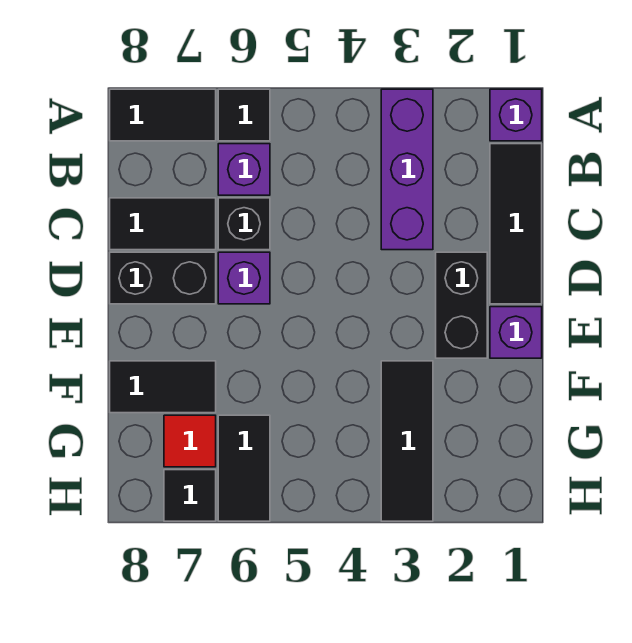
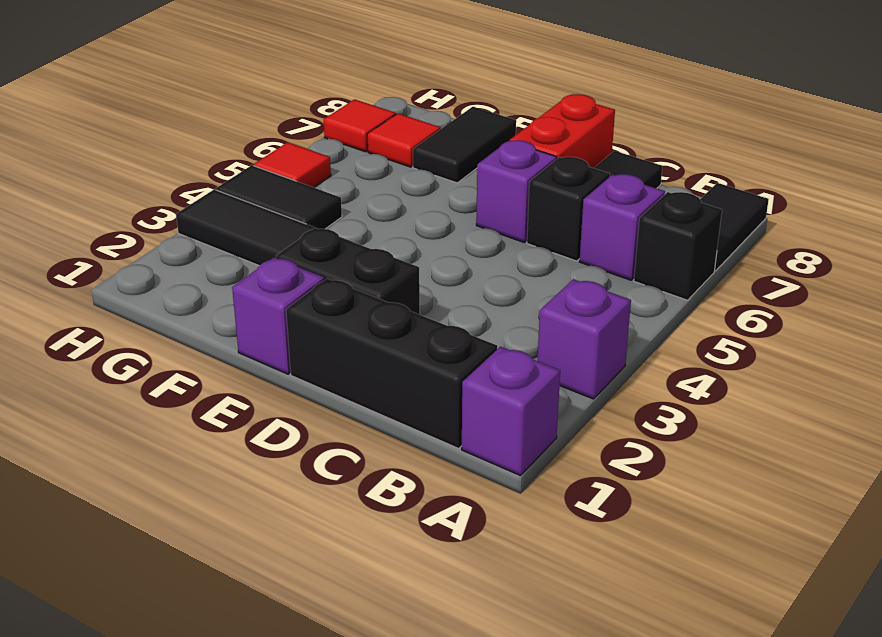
purple 1x3 brick [381,89,433,250] -> purple 1x1 brick [538,279,631,399]
black 1x1 tile [218,89,270,141] -> black 1x1 brick [634,192,722,300]
black 1x3 tile [490,144,542,304] -> black 1x3 brick [286,278,497,449]
black 1x2 brick [110,252,216,304] -> red 1x2 brick [510,94,615,168]
black 1x2 tile [218,415,270,521] -> black 1x2 tile moved to [216,165,342,229]
none -> red 1x1 tile [254,142,331,187]
black 1x1 tile [164,470,216,521] -> red 1x1 tile [324,99,396,152]

